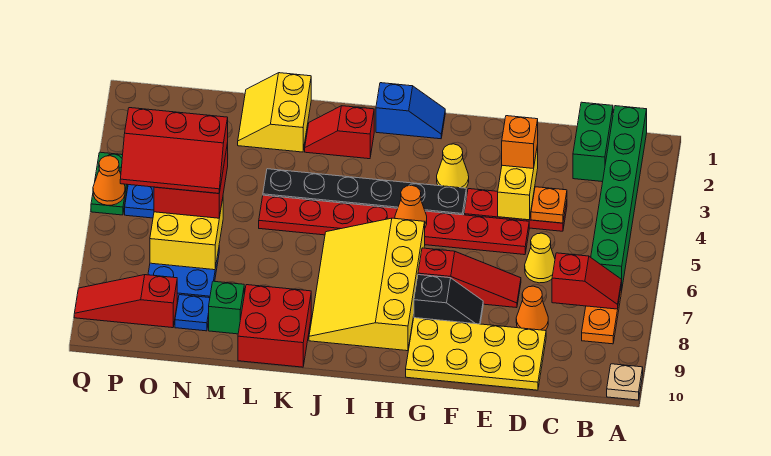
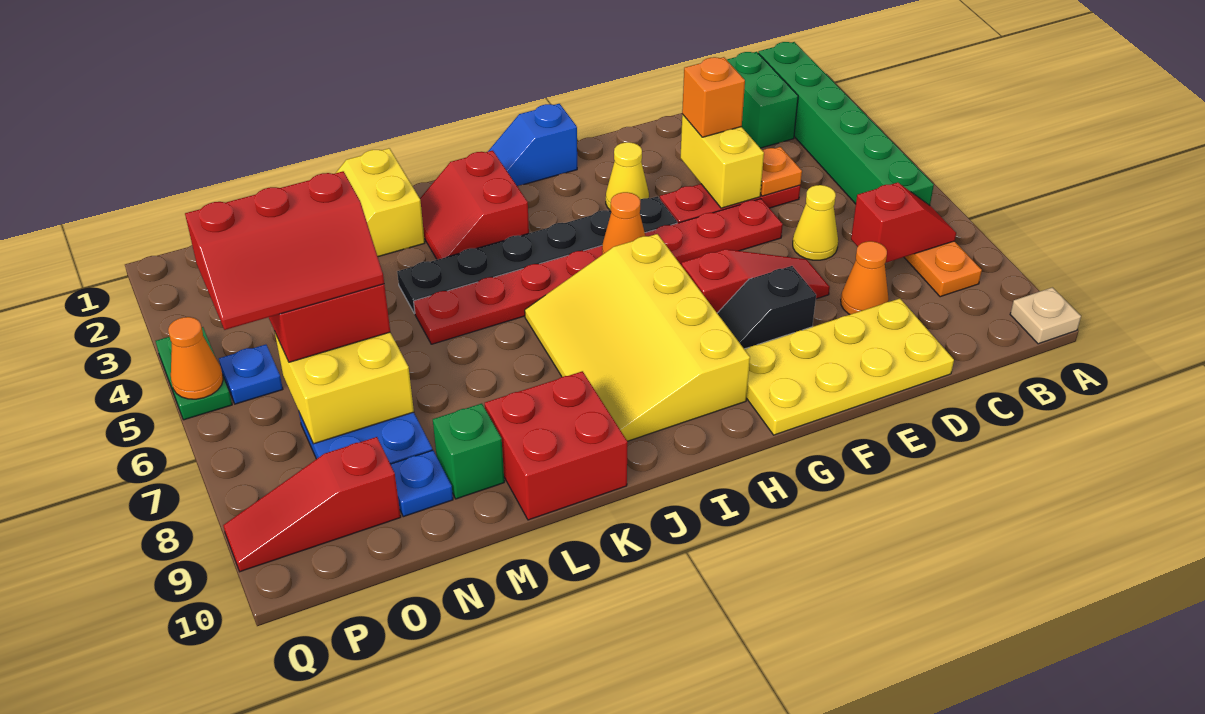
black 1x2 slope [414,275,483,324] -> black 1x2 slope turned to [717,266,816,349]
blue 1x2 slope [376,83,445,139] -> blue 1x2 slope turned to [488,104,577,186]
red 1x2 slope [305,106,374,159] -> red 2x2 slope [420,151,529,260]

